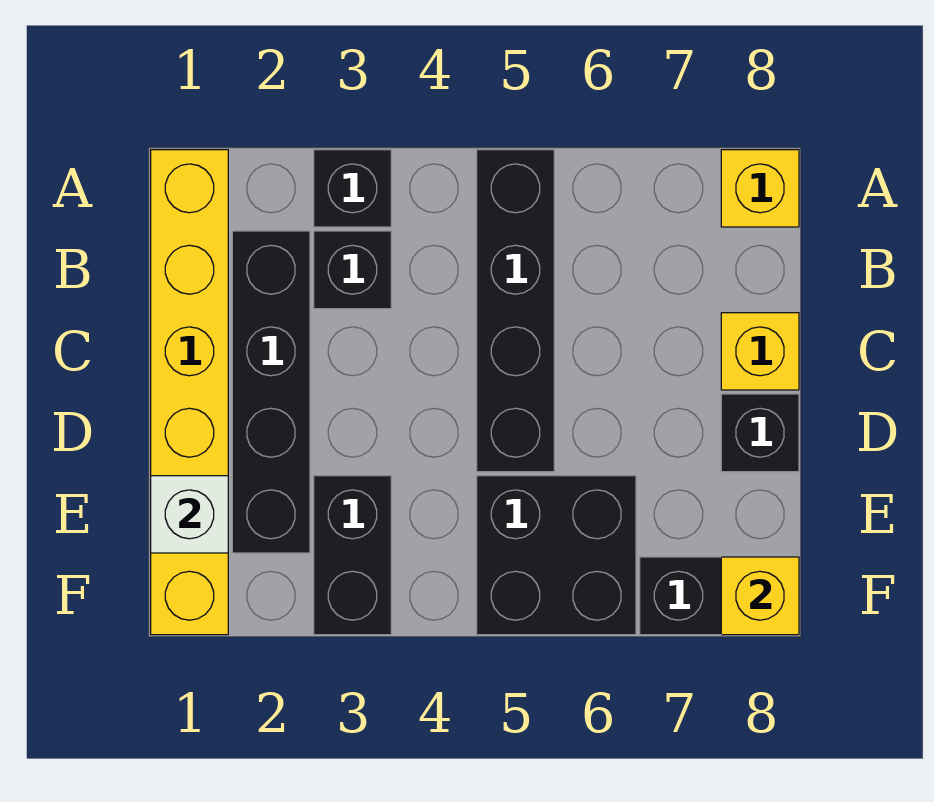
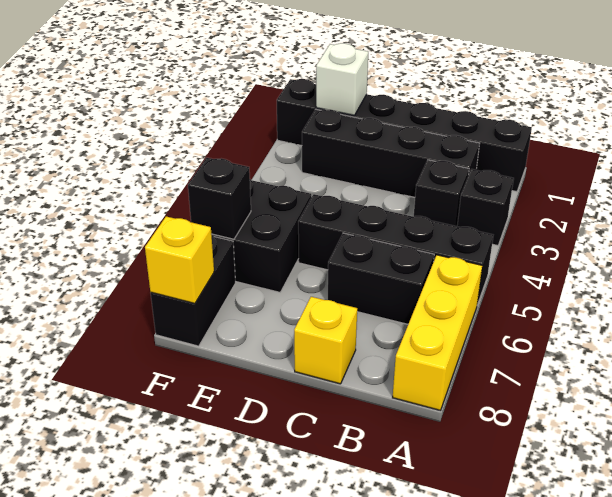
yellow 1x6 brick [151,150,228,635] -> black 1x6 brick [277,79,532,192]
yellow 1x1 brick [721,150,799,227] -> yellow 1x3 brick [393,255,482,410]
black 1x1 brick [721,394,799,472] -> black 1x1 brick moved to [188,158,251,239]
black 1x2 brick [314,476,391,635] -> black 1x2 brick moved to [328,233,434,324]

